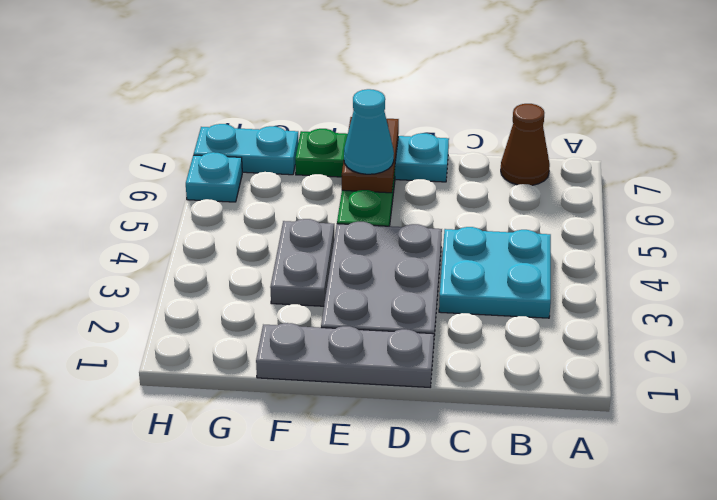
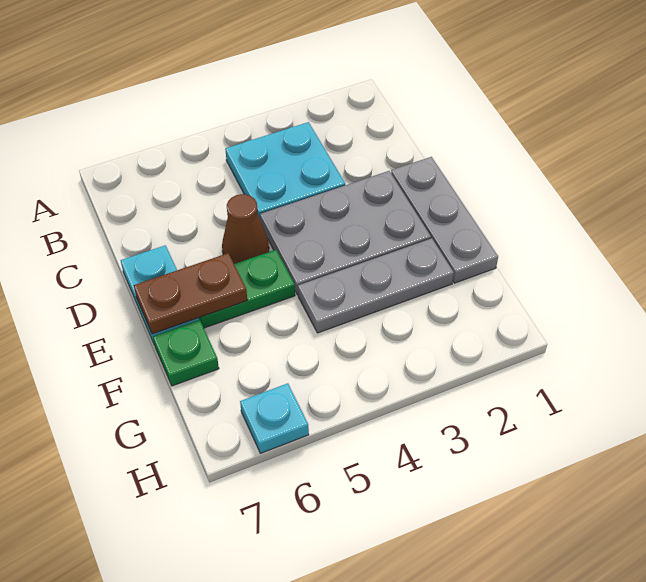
brown 1x1 cone [501,104,550,185] -> brown 1x1 cone moved to [222,194,269,264]
cyan 1x1 cone [344,89,394,174] -> none
grey 1x2 plate [270,219,334,306] -> grey 1x3 plate [298,238,454,333]
cyan 1x2 plate [194,124,298,175] -> none

